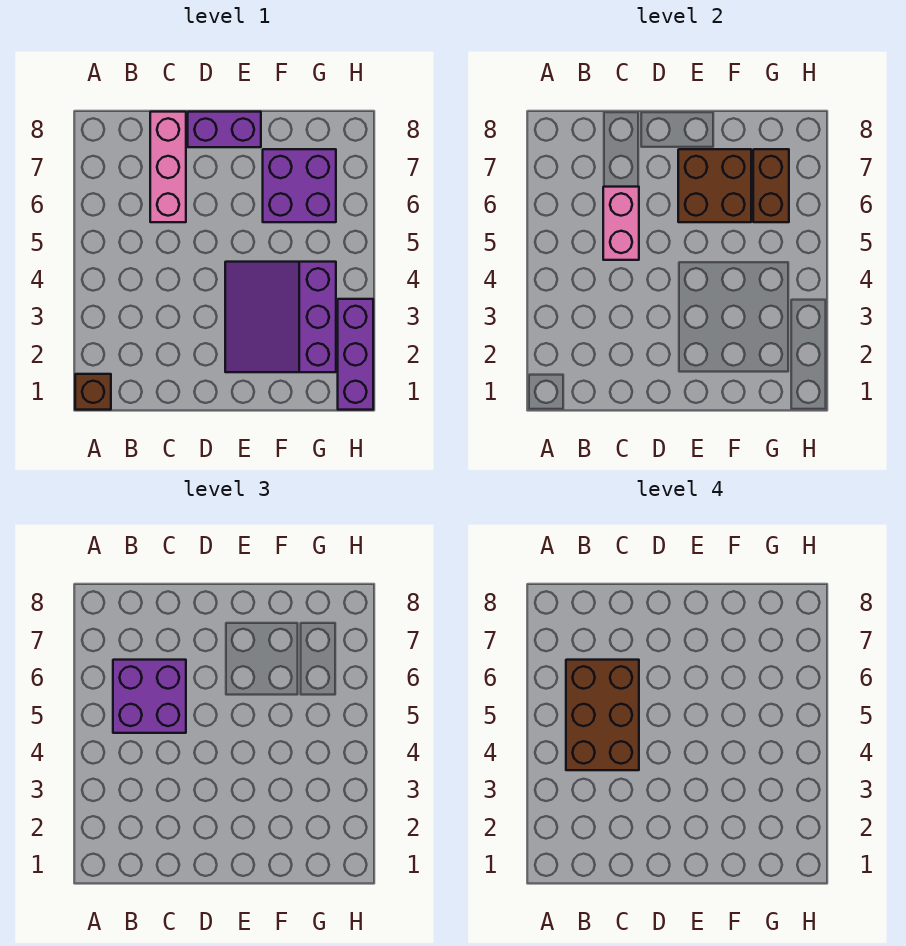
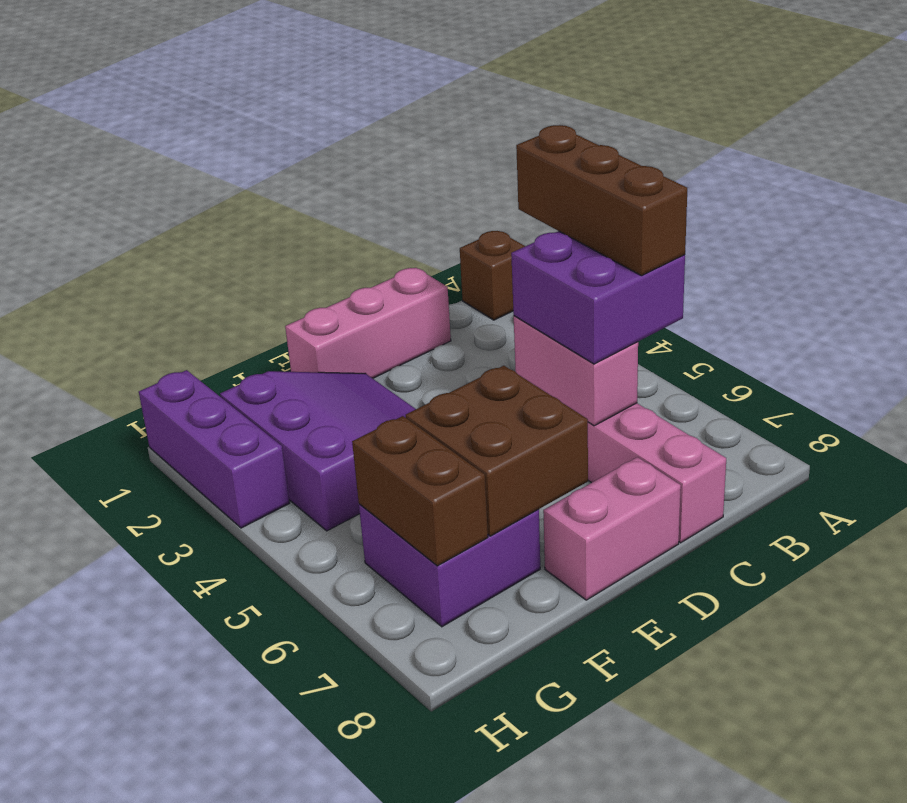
brown 2x3 brick [566,660,639,770] -> brown 1x3 brick [516,125,687,276]
none -> pink 1x3 brick [285,268,451,378]
purple 1x2 brick [188,112,261,147] -> pink 1x2 brick [543,457,681,600]

